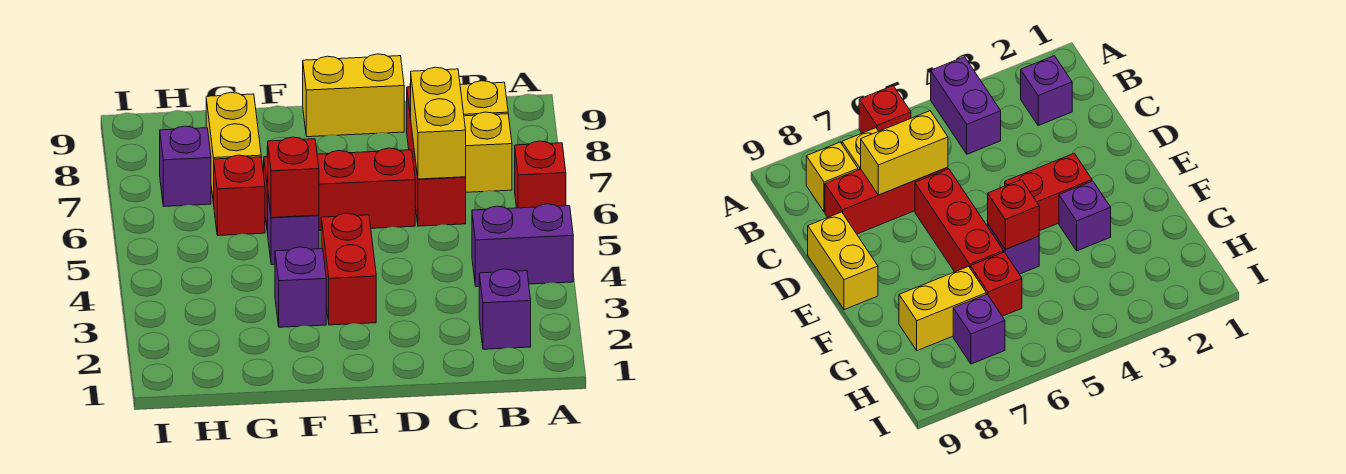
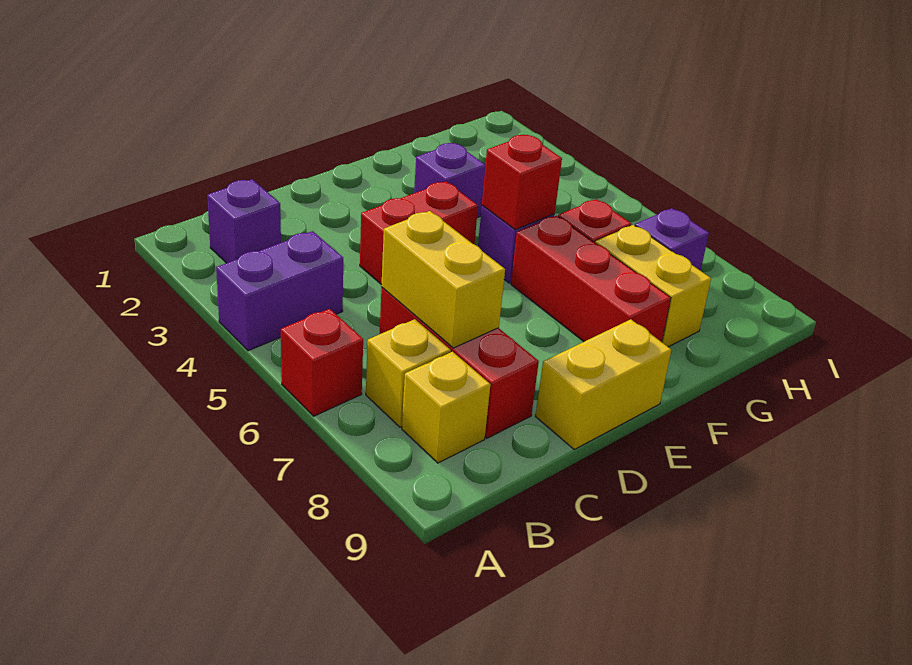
red 1x3 brick [264,148,415,233] -> red 1x3 brick turned to [511,216,671,342]
red 1x2 brick [321,213,376,325] -> red 1x2 brick turned to [360,181,478,285]

